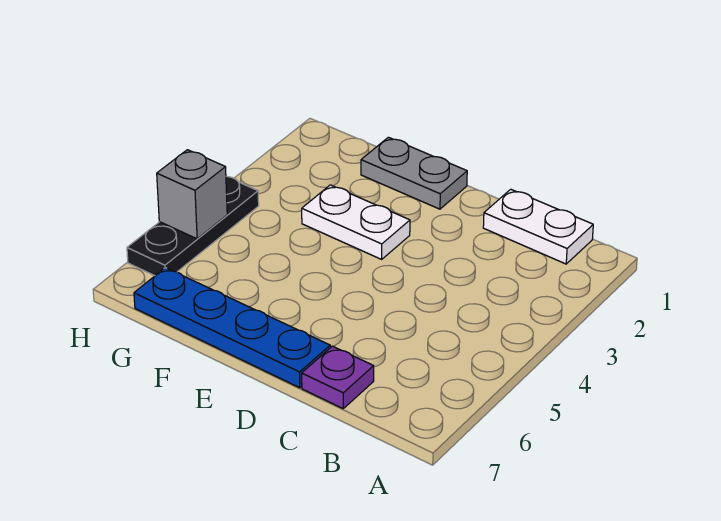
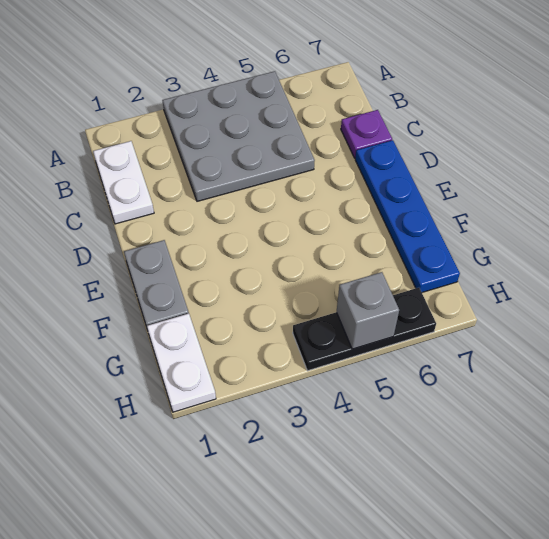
none -> grey 3x3 plate [162,71,315,201]
white 1x2 plate [302,185,410,259] -> white 1x2 plate moved to [147,314,216,412]

